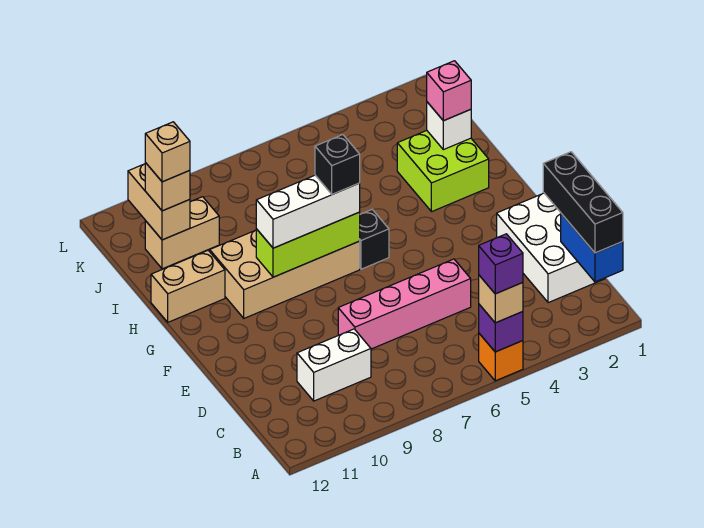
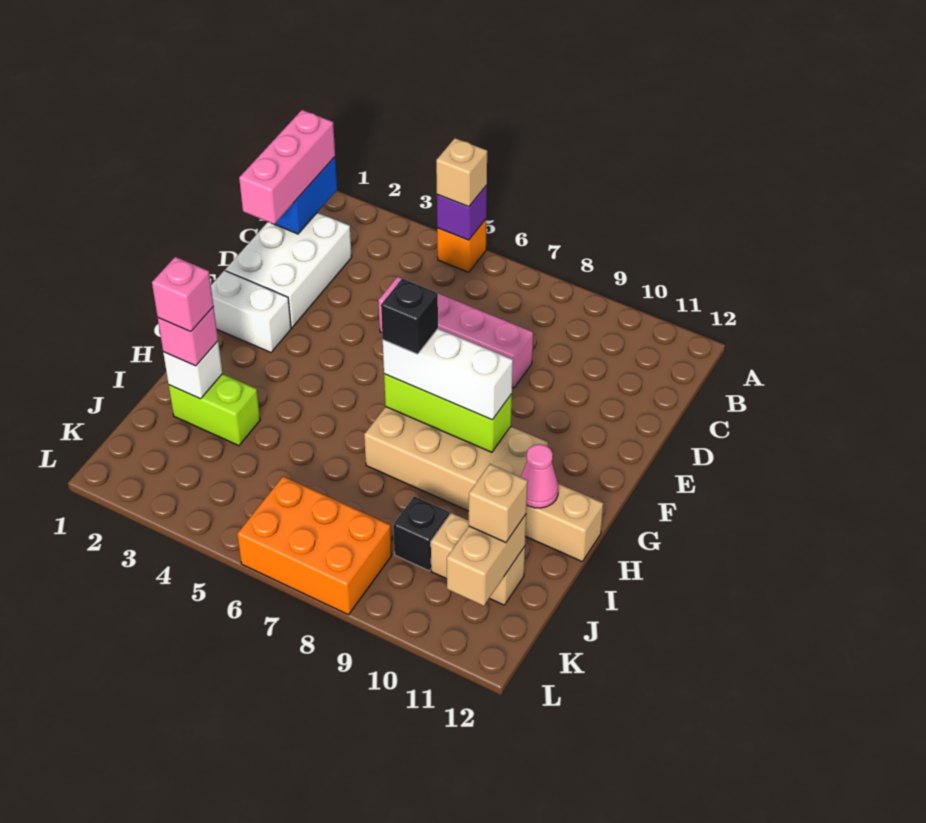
purple 1x1 brick [479,234,523,294] -> none
black 1x3 brick [543,152,623,253] -> pink 1x3 brick [239,110,335,224]
white 1x2 brick [297,329,371,401] -> white 1x2 brick moved to [211,271,291,353]
black 1x1 brick [360,210,389,269] -> black 1x1 brick moved to [393,496,449,571]
lime 2x2 brick [397,131,489,212] -> lime 1x2 brick [169,374,260,446]
none -> pink 1x1 cone [521,444,558,508]
none -> pink 1x1 brick [152,257,214,332]
tan 1x1 brick [145,122,190,182] -> none
none -> orange 2x3 brick [237,476,392,615]

